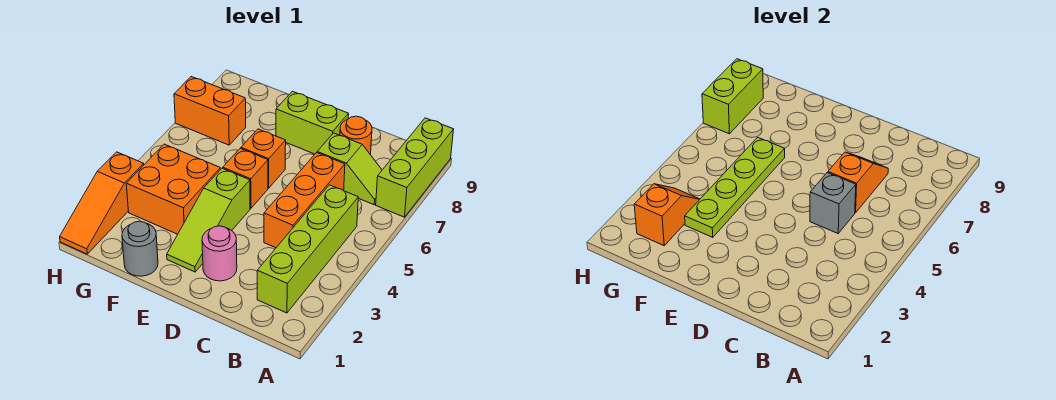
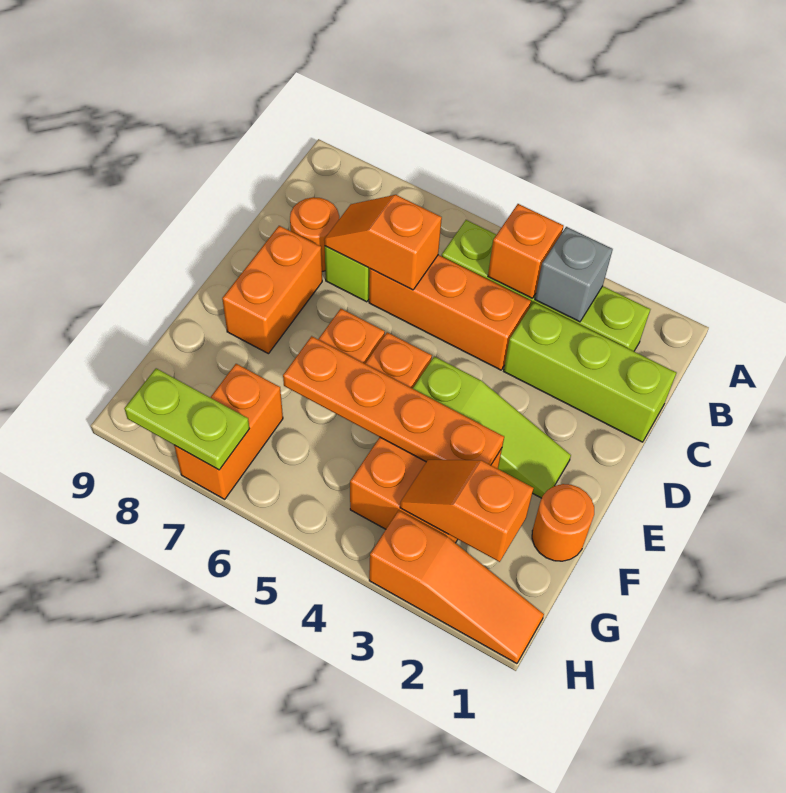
lime 1x3 brick [376,118,454,217] -> lime 1x3 brick moved to [504,302,676,442]
none -> orange 1x1 brick [488,204,564,298]
grey 1x1 brick [810,173,856,233] -> grey 1x1 brick moved to [535,227,613,322]
pink 1x1 round brick [202,226,237,281] -> none
lime 1x2 brick [276,91,349,154] -> orange 1x2 brick [222,226,322,354]
grey 1x1 round brick [122,221,158,276] -> orange 1x1 round brick [532,484,594,561]
lime 1x4 plate [685,137,785,237] -> orange 1x4 plate [283,336,504,465]
lime 1x2 brick [702,59,763,134] -> lime 1x2 plate [124,368,250,470]

